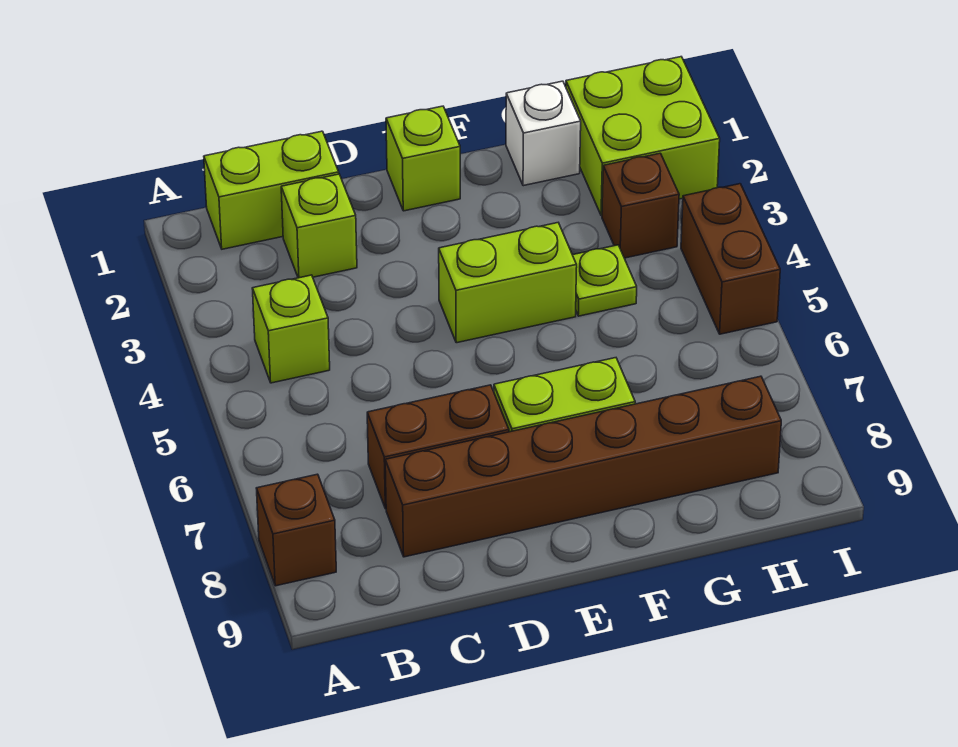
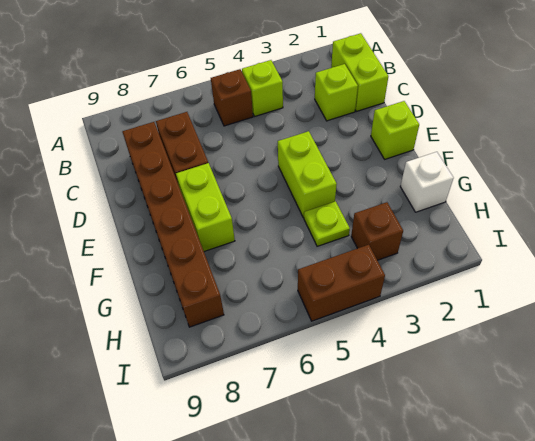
brown 1x1 brick [256,474,336,586] -> brown 1x1 brick moved to [211,69,253,126]
lime 2x2 brick [566,57,720,216] -> none

